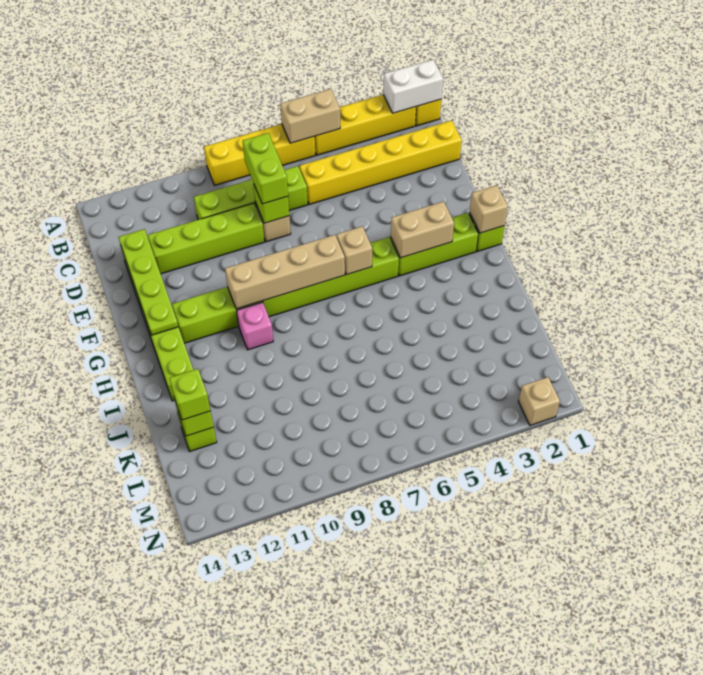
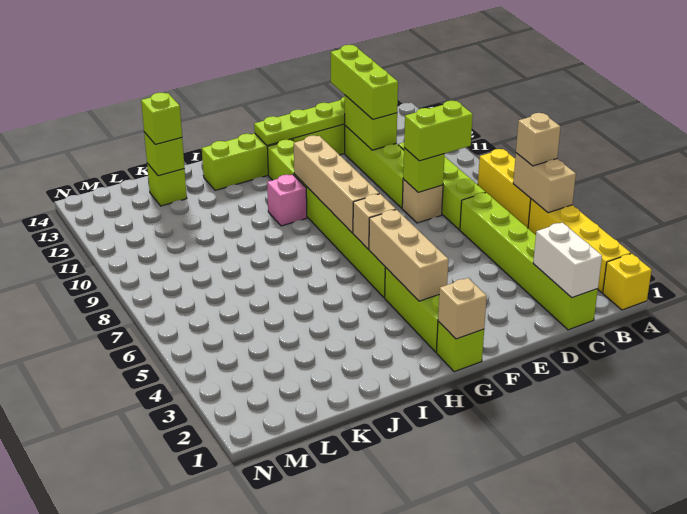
white 1x2 brick [383,60,443,113] -> white 1x2 brick moved to [533,223,602,298]
yellow 1x4 brick [204,124,315,185] -> yellow 1x3 brick [478,149,531,228]
yellow 1x6 brick [300,121,462,204] -> lime 1x6 brick [460,193,598,330]
none -> lime 1x2 brick [345,95,397,150]
none -> lime 1x3 brick [331,45,398,119]
tan 1x2 brick [390,202,454,258] -> tan 1x3 brick [369,210,448,301]
tan 1x1 brick [518,377,560,425] -> tan 1x1 brick moved to [516,113,561,166]

